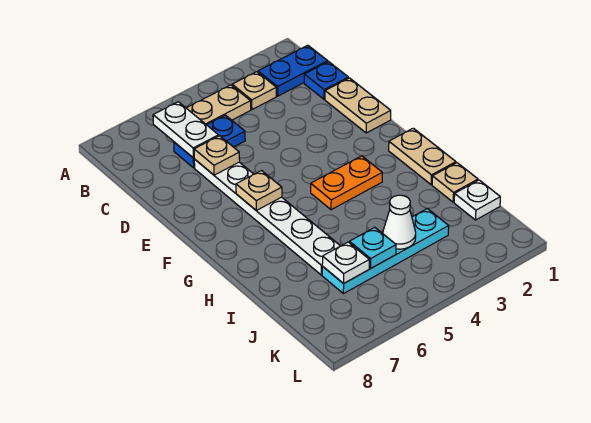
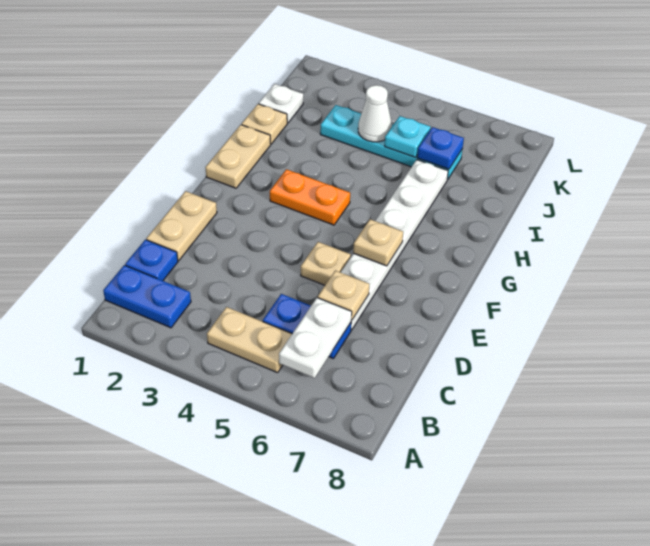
tan 1x1 plate [232,72,276,110] -> tan 1x1 plate moved to [301,242,351,285]
white 1x1 plate [322,242,369,284] -> blue 1x1 plate [417,127,464,169]

